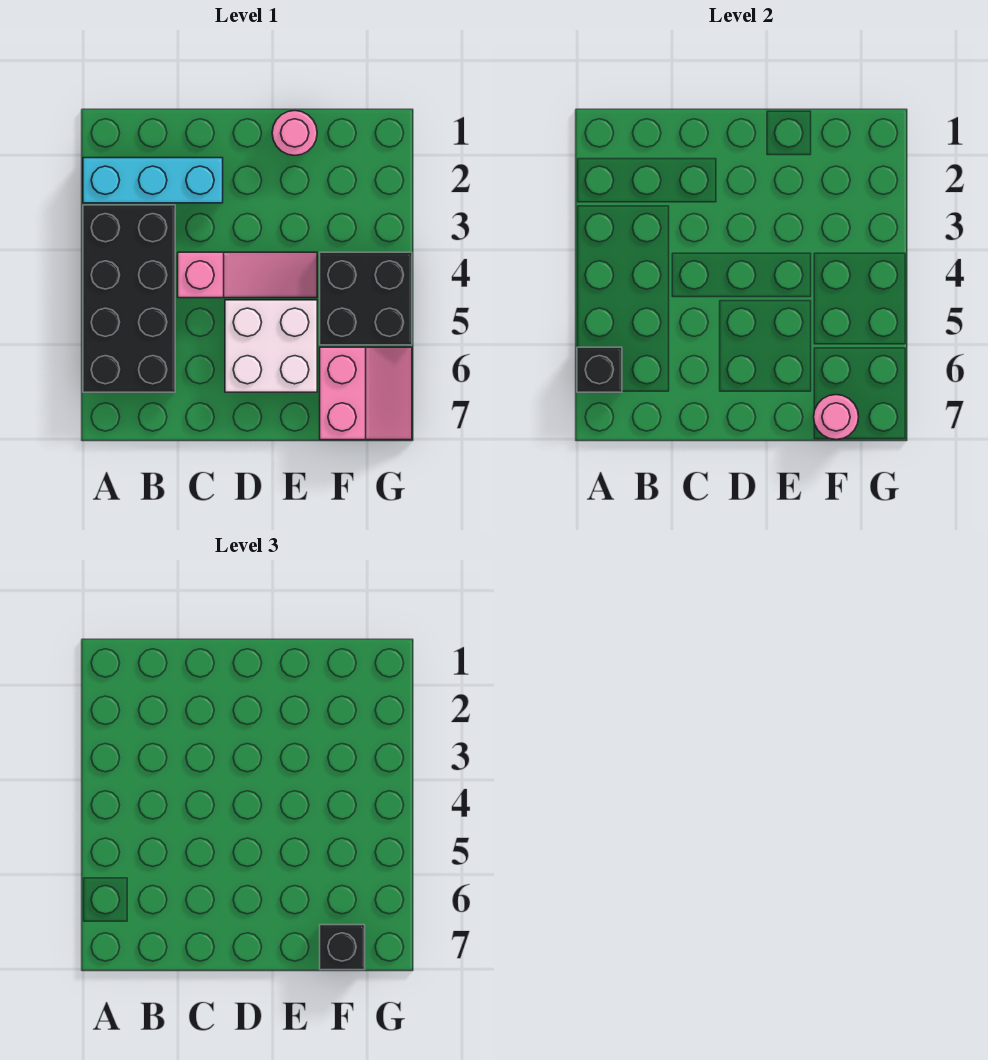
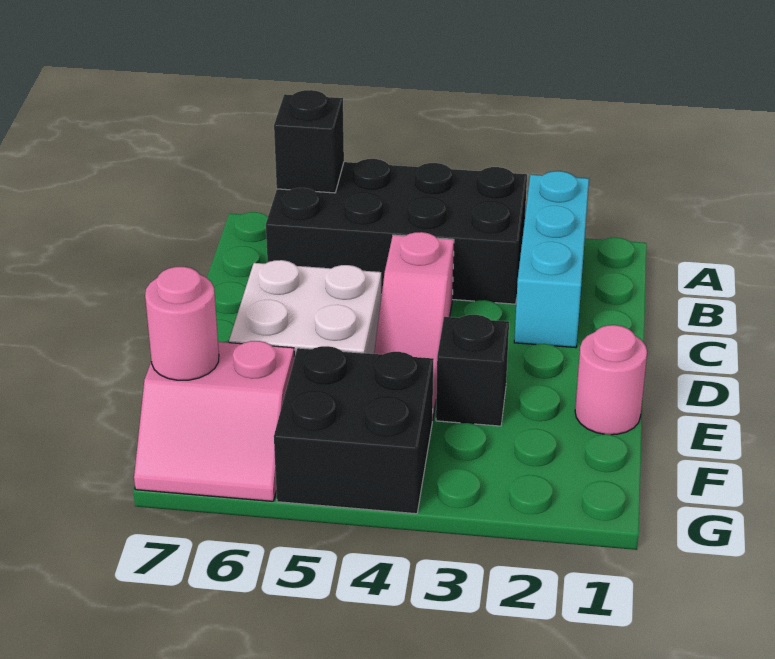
black 1x1 brick [320,925,365,970] -> black 1x1 brick moved to [436,315,509,426]

